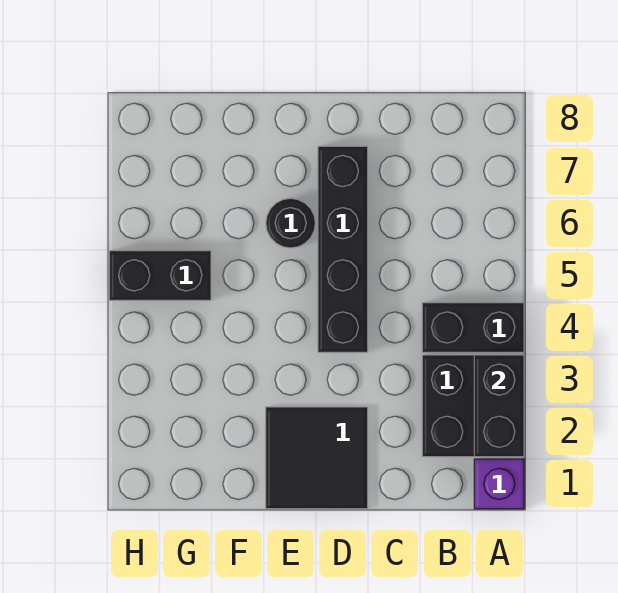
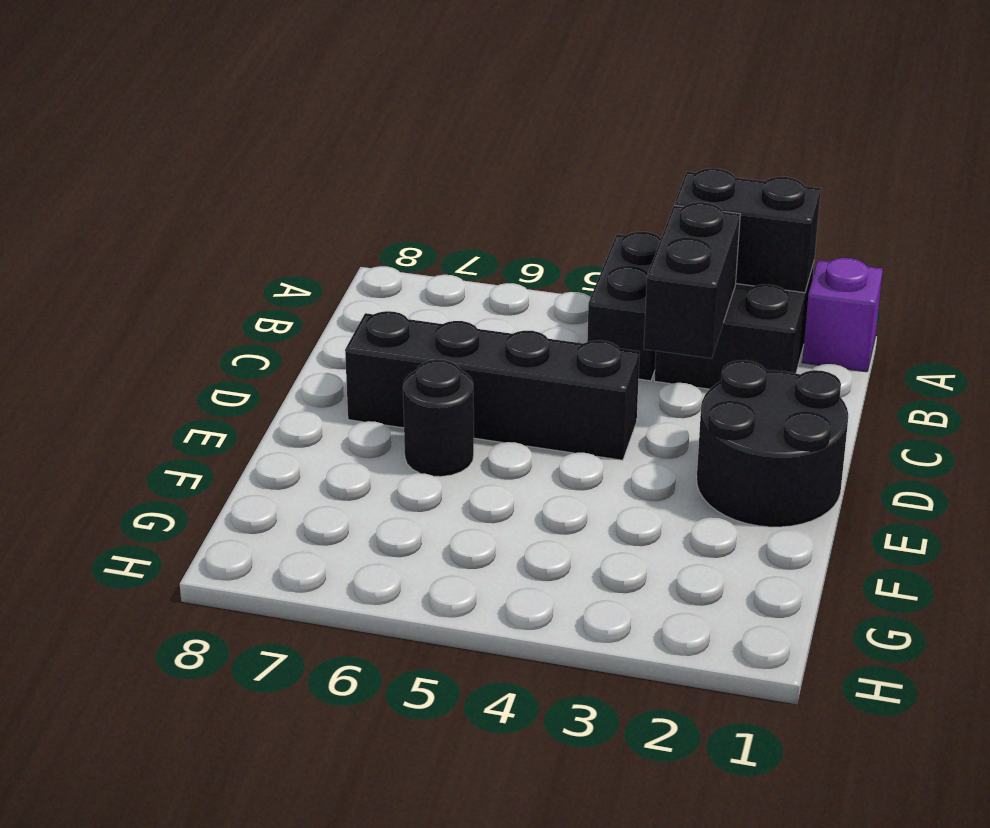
black 2x2 tile [266,407,368,509] -> black 2x2 round brick [697,360,848,527]
black 1x2 brick [109,251,211,300] -> black 1x2 brick moved to [644,202,740,359]

